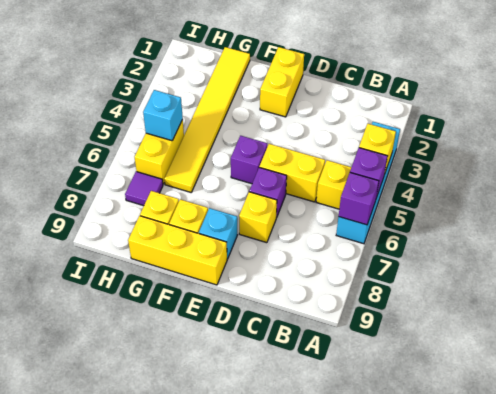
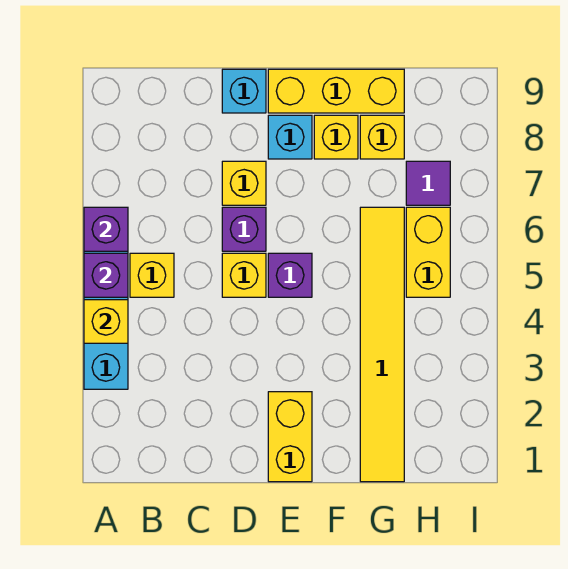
yellow 1x2 brick [259,144,325,202] -> yellow 1x1 brick [222,253,266,297]
cyan 1x1 brick [143,90,183,141] -> cyan 1x1 brick moved to [222,69,266,113]

